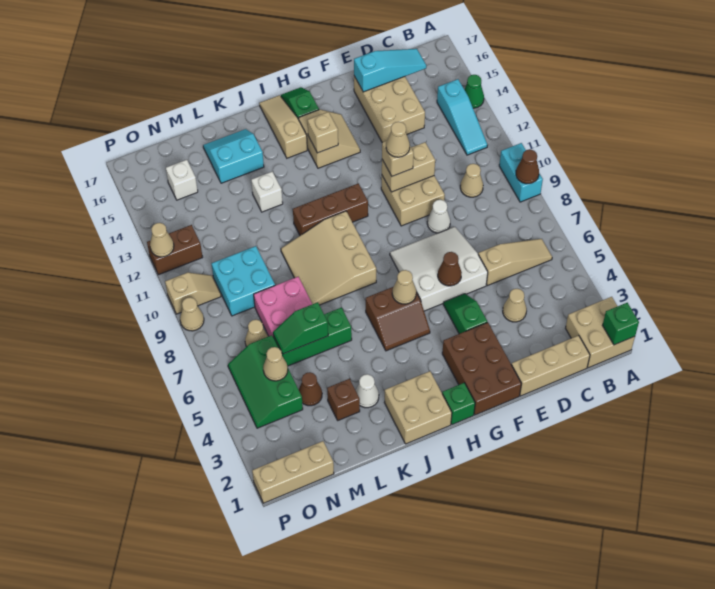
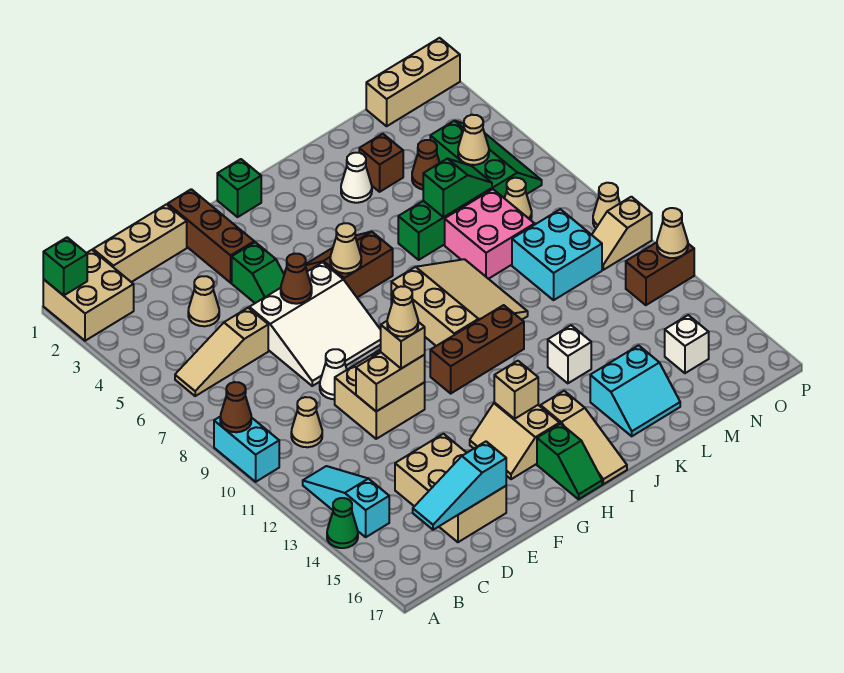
brown 2x3 brick [442,322,521,415] -> brown 1x3 brick [168,189,254,283]
tan 2x2 brick [385,371,452,444] -> none

